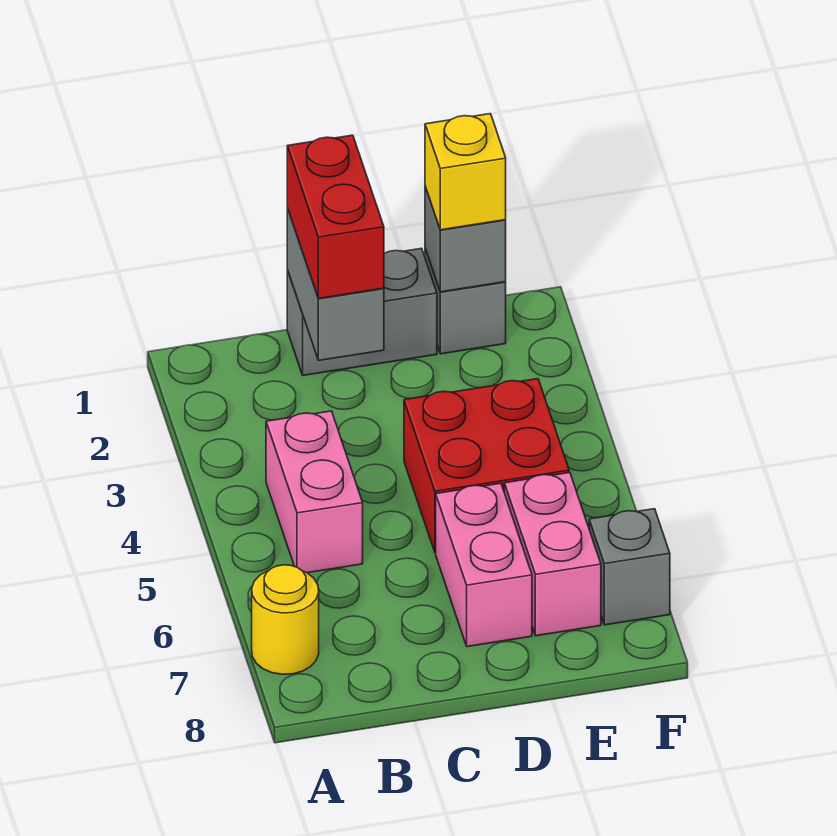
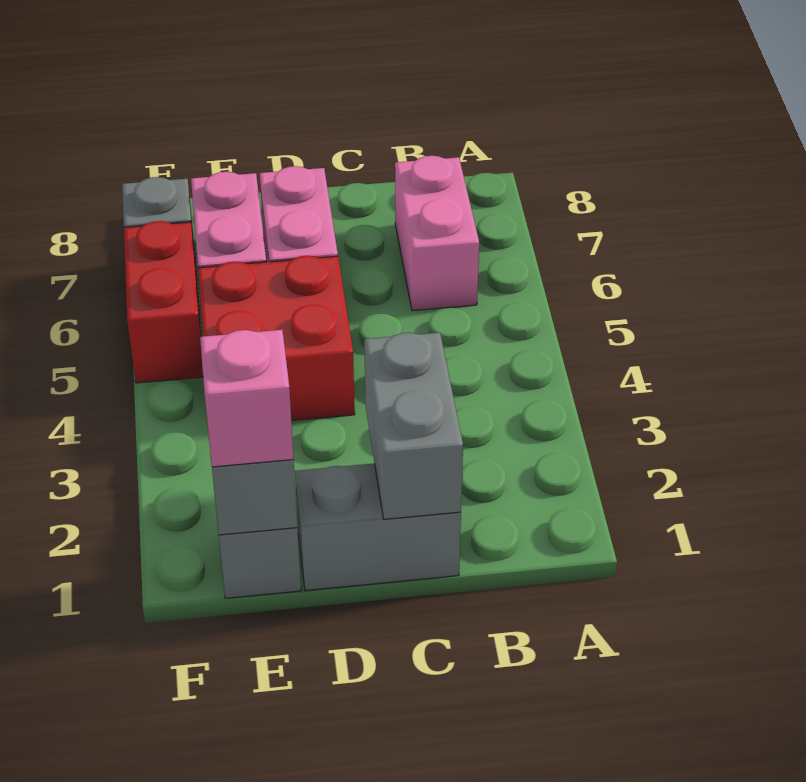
yellow 1x1 round brick [252,565,319,674] -> none
pink 1x2 brick [266,411,363,573] -> pink 1x2 brick moved to [395,156,479,311]
red 1x2 brick [287,135,384,299] -> red 1x2 brick moved to [124,221,203,383]
yellow 1x1 brick [425,114,506,230] -> pink 1x1 brick [200,330,294,467]

